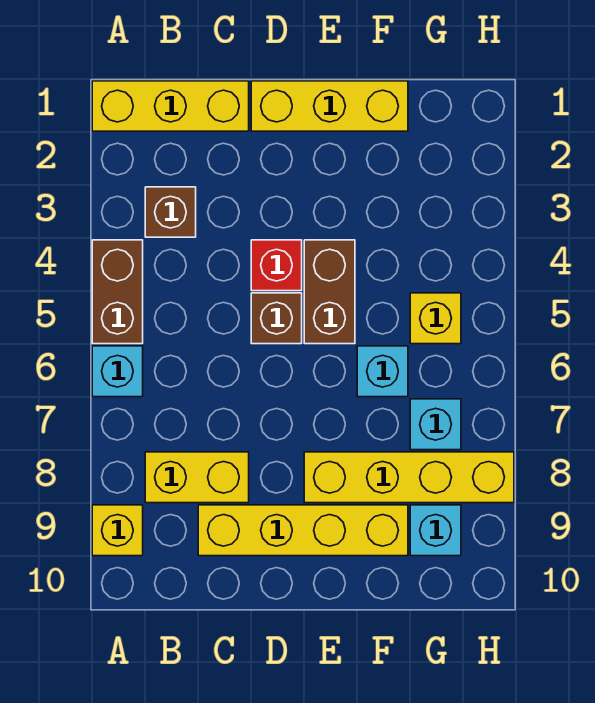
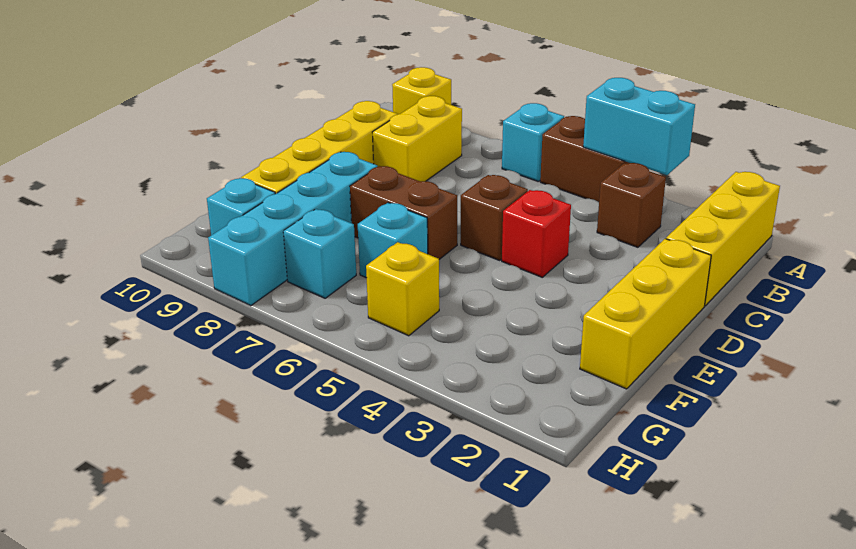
none -> cyan 1x2 brick [583,78,695,175]
brown 1x2 brick [304,240,355,344] -> brown 1x2 brick moved to [350,166,457,259]
yellow 1x4 brick [304,452,514,503] -> cyan 1x4 brick [208,152,377,306]

